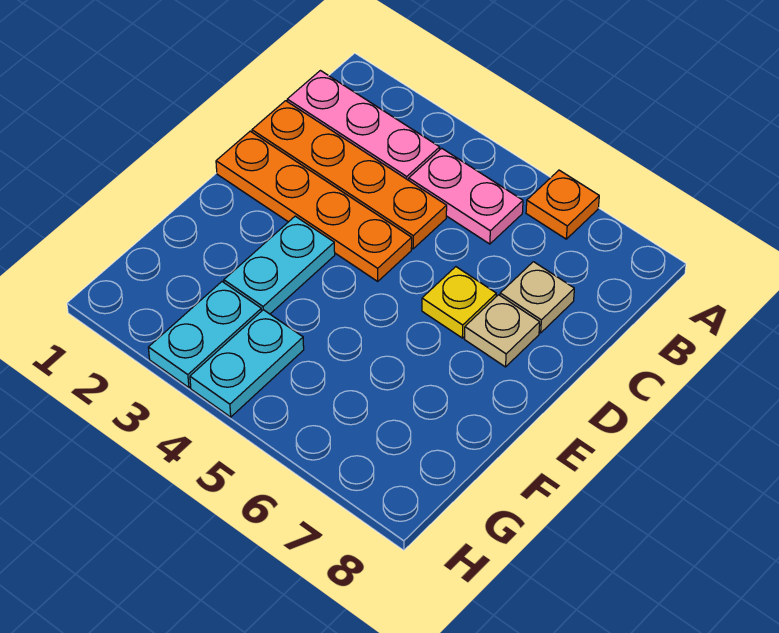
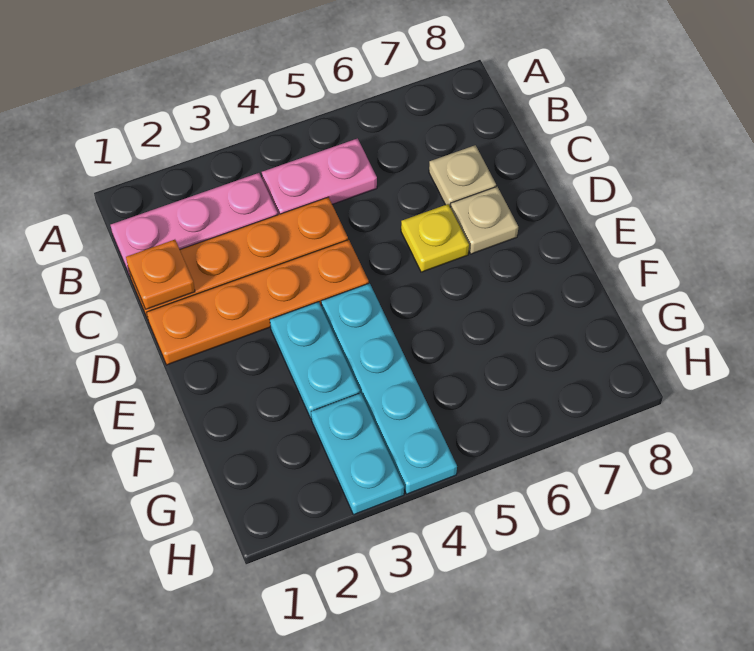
orange 1x1 plate [526,170,599,239] -> orange 1x1 plate moved to [126,240,195,309]
cyan 1x2 plate [190,310,304,417] -> cyan 1x4 plate [321,283,457,494]

